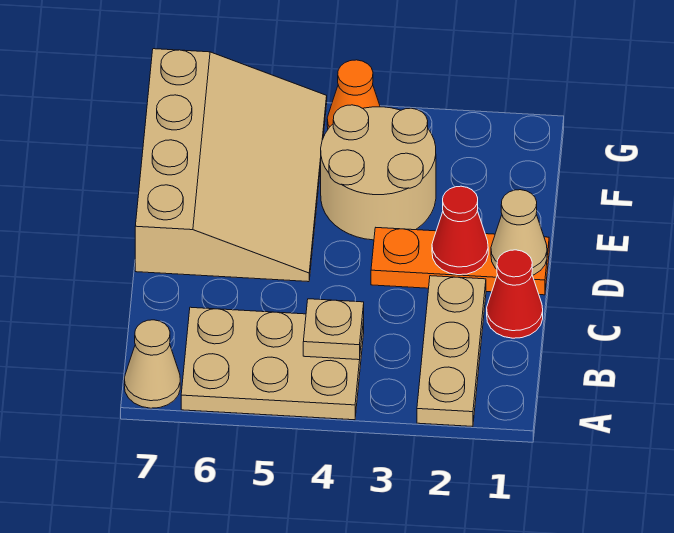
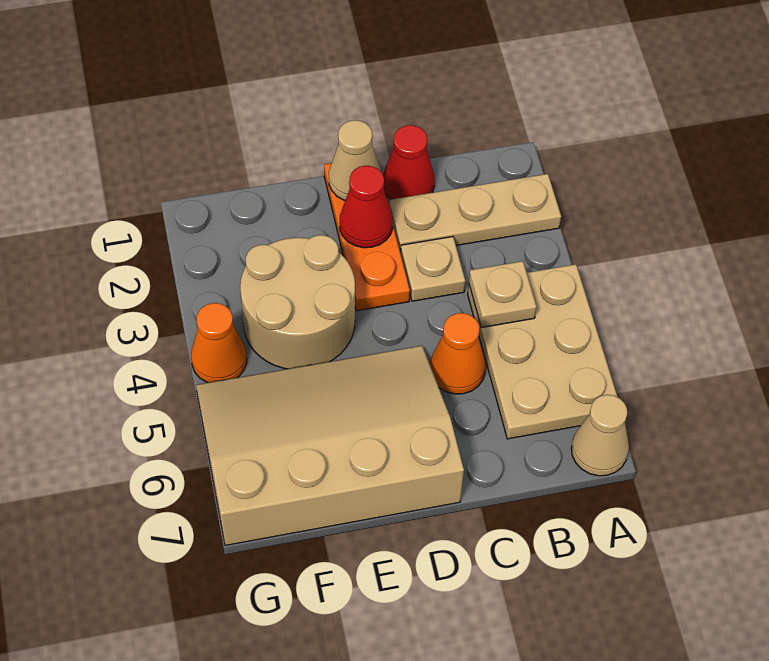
none -> tan 1x1 plate [401,237,465,301]
none -> orange 1x1 cone [430,313,486,394]

